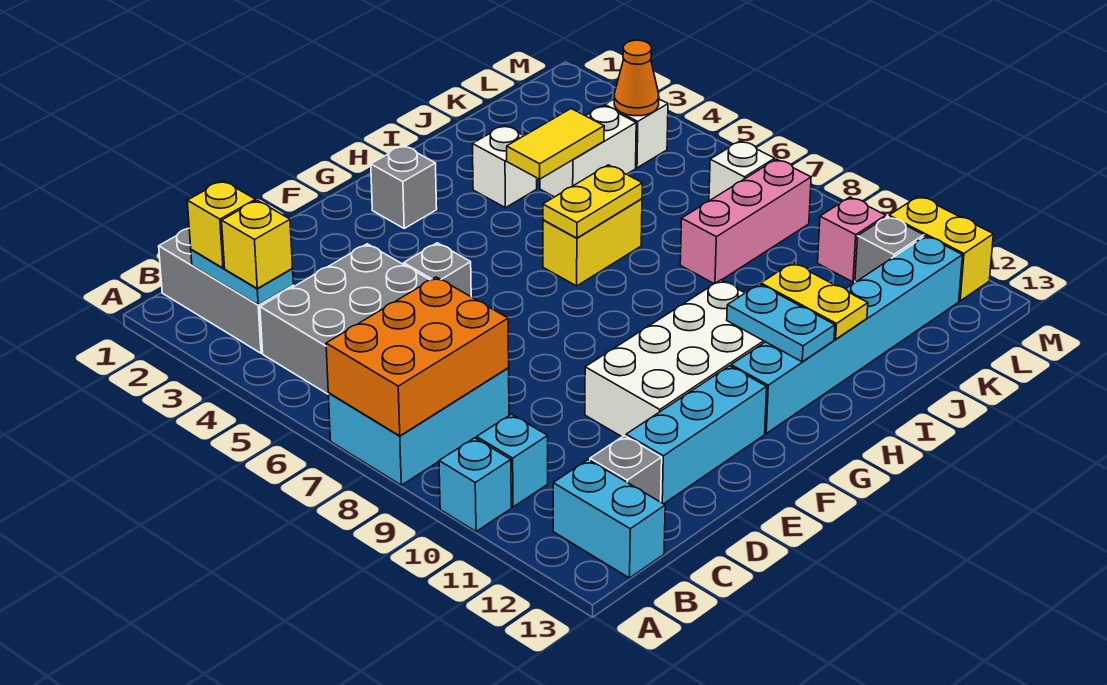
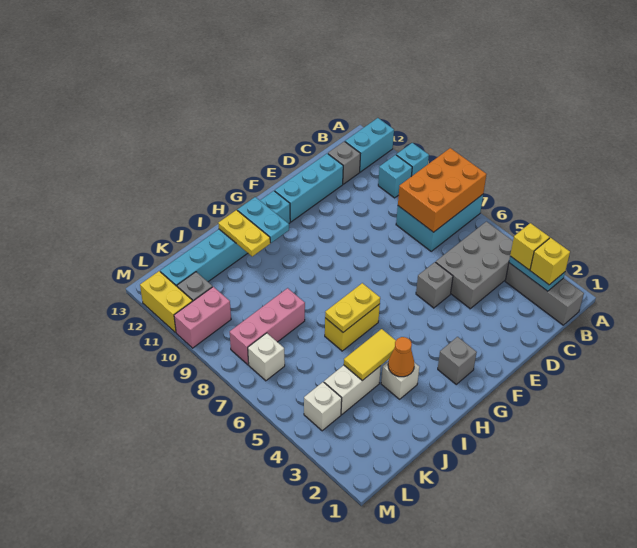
cyan 1x2 brick [553,460,665,578] -> cyan 1x2 brick turned to [345,118,394,172]
white 2x4 brick [585,280,765,437] -> none
orange 1x1 cone [614,40,659,116] -> orange 1x1 cone moved to [388,337,414,377]
pink 1x1 brick [818,197,886,282] -> pink 1x2 brick [174,287,231,348]

